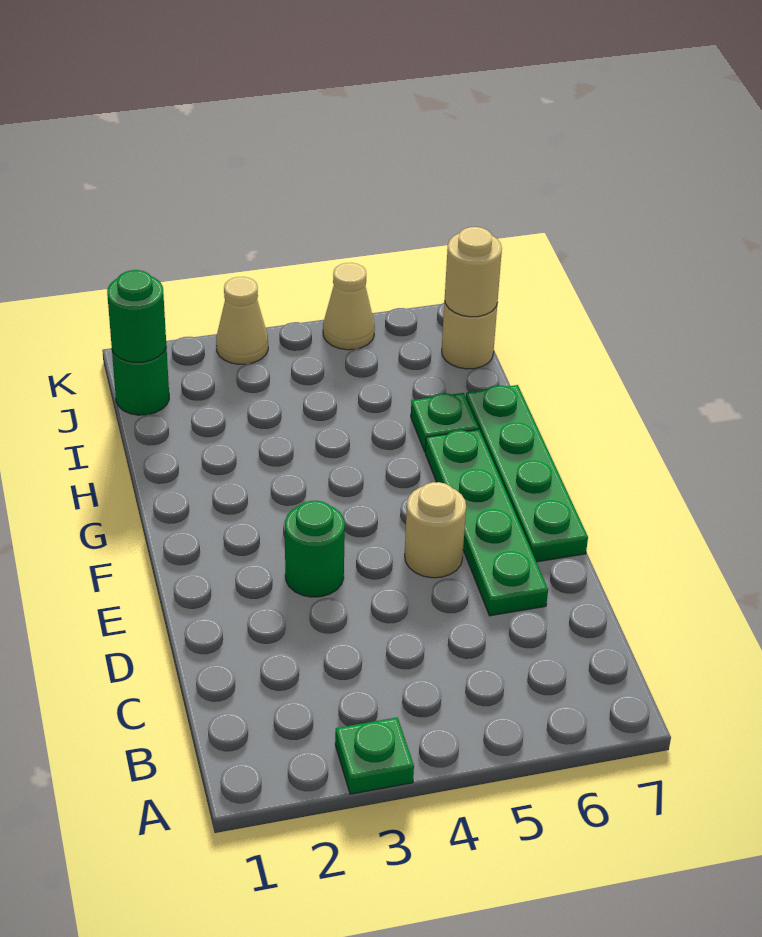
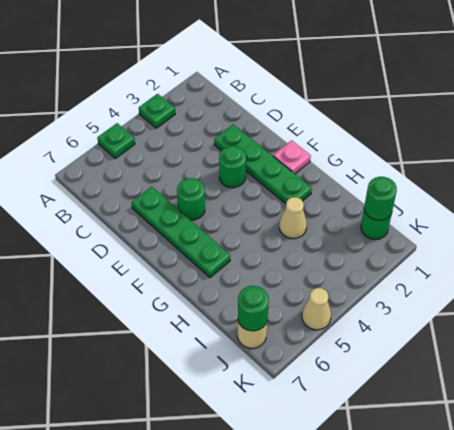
tan 1x1 round brick [405,482,466,578] -> green 1x1 round brick [177,178,205,220]
green 1x4 plate [466,385,588,562] -> green 1x4 plate moved to [214,124,312,204]
none -> pink 1x1 plate [273,140,311,174]
green 1x1 plate [411,393,479,452] -> green 1x1 plate moved to [97,123,135,159]
tan 1x1 round brick [445,227,502,317] -> green 1x1 round brick [238,286,269,331]
tan 1x1 cone [216,277,268,364] -> tan 1x1 cone moved to [279,197,307,238]

